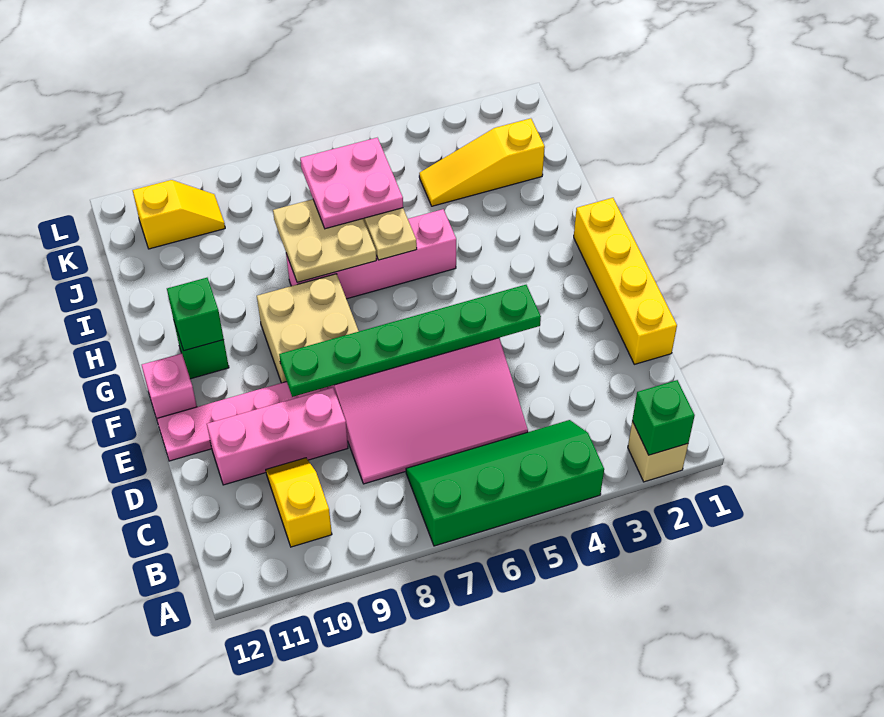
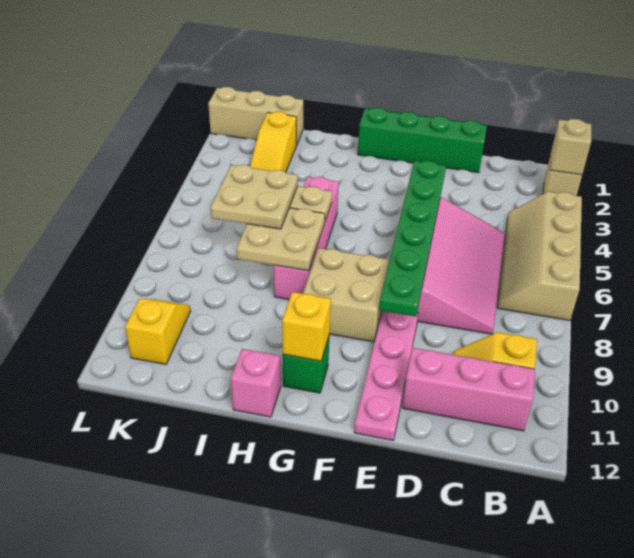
green 1x1 brick [632,380,695,455] -> tan 1x1 brick [550,119,591,175]
green 2x4 slope [406,420,604,546] -> tan 2x4 slope [497,192,582,321]
yellow 1x4 brick [574,198,677,364] -> green 1x4 brick [358,108,487,173]
pink 1x3 brick [207,388,348,485] -> pink 1x3 brick turned to [402,348,535,431]
pink 1x1 brick [142,353,197,419] -> pink 1x1 brick moved to [231,349,281,417]
green 1x1 brick [167,278,224,351] -> yellow 1x1 brick [282,292,331,361]
pink 2x2 plate [300,138,403,229] -> tan 2x2 plate [211,165,298,229]
none -> tan 1x3 brick [208,87,303,146]

